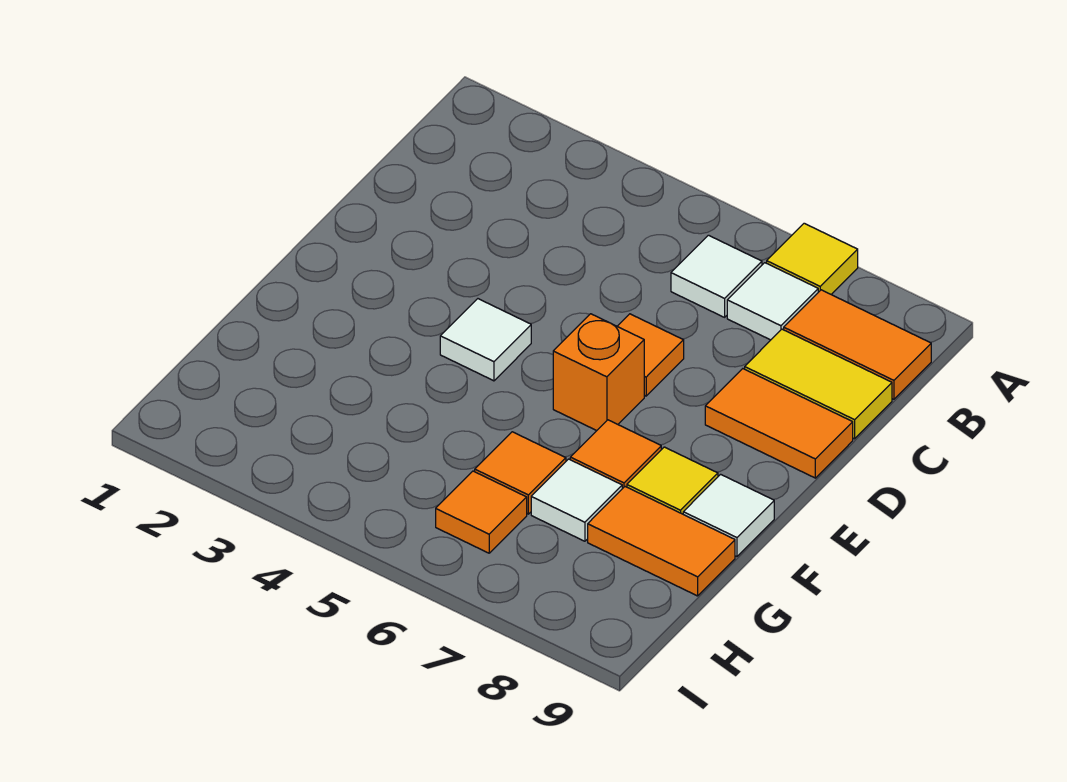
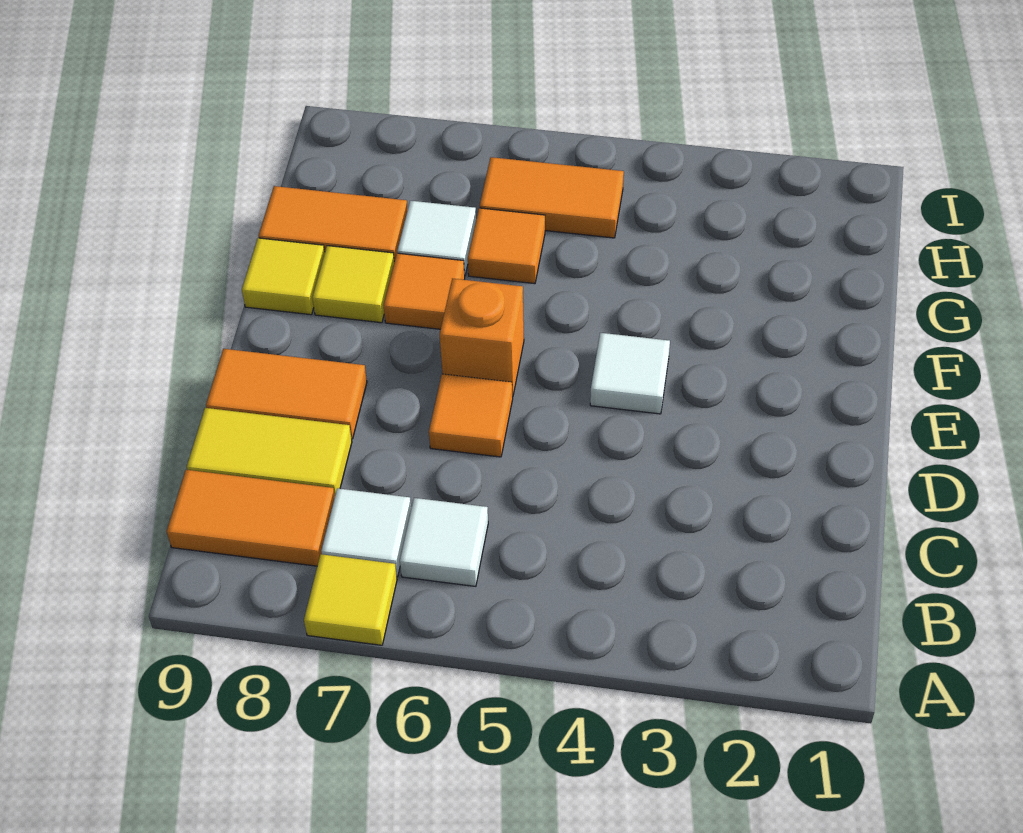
white 1x1 tile [683,474,774,557] -> yellow 1x1 tile [242,238,325,315]
orange 1x1 tile [436,471,527,553] -> orange 1x2 tile [480,157,624,238]

